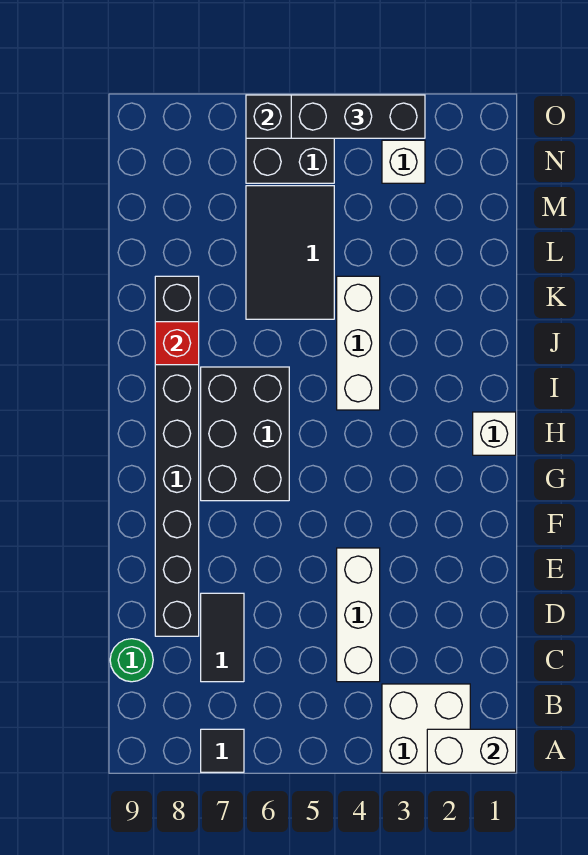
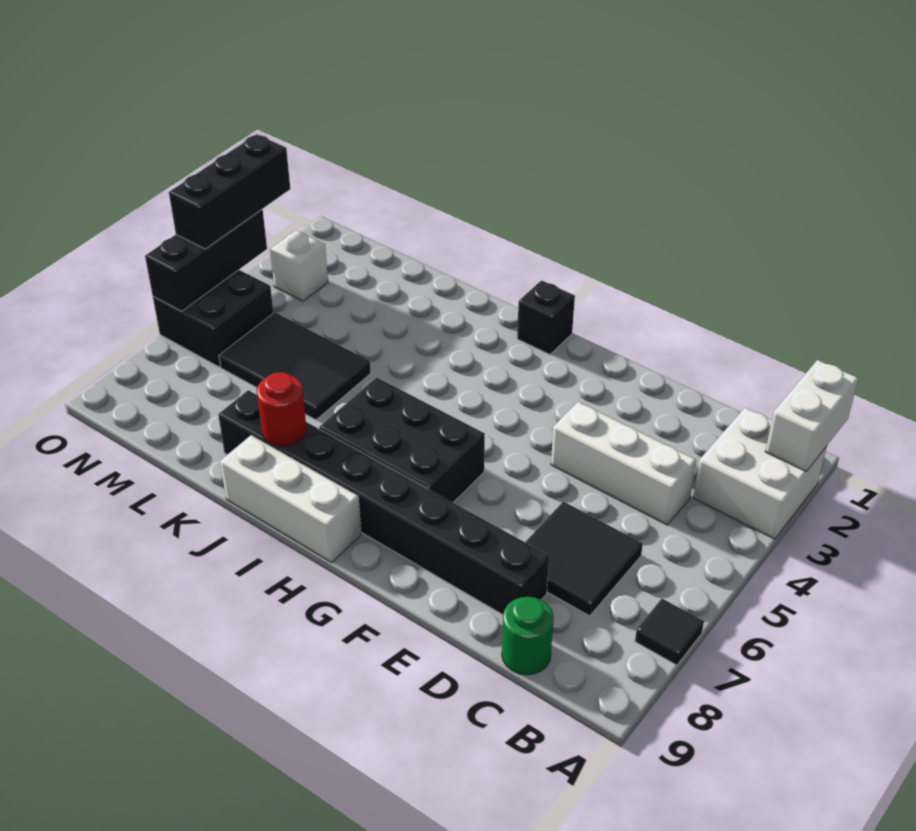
black 1x2 tile [201,593,244,682] -> black 2x2 tile [525,502,643,616]
white 1x1 brick [473,412,516,455] -> black 1x1 brick [517,280,575,355]
white 1x3 brick [337,276,380,410] -> white 1x3 brick moved to [220,435,361,563]
red 1x1 brick [155,322,199,365] -> red 1x1 round brick [257,372,307,446]

